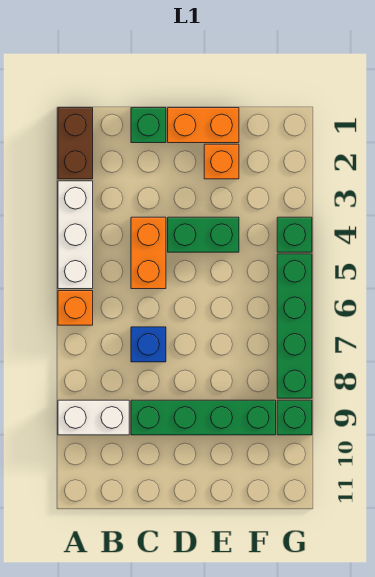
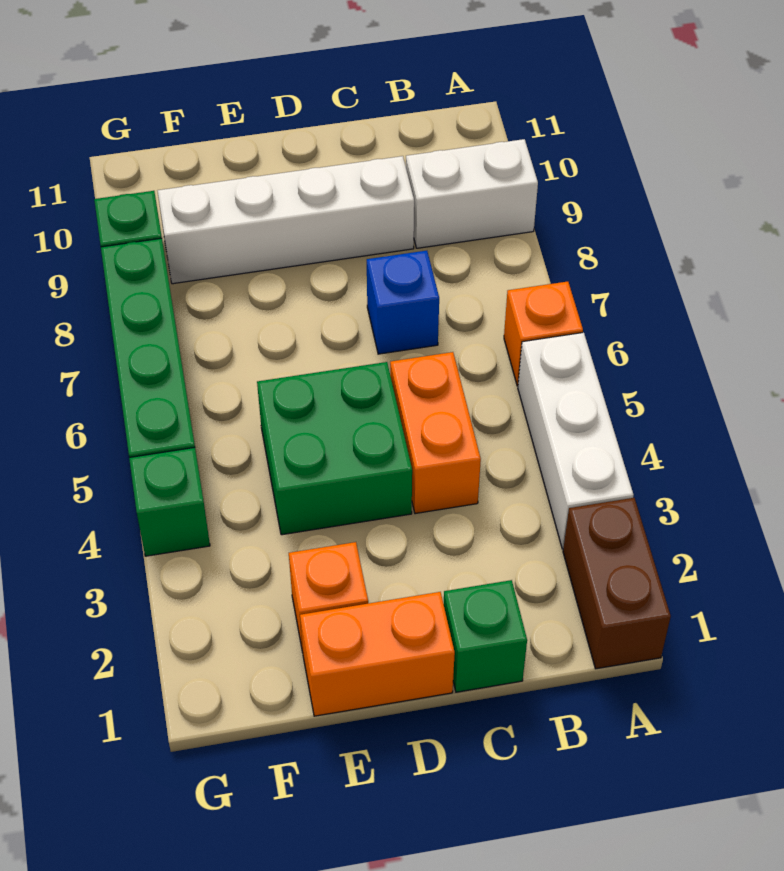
green 1x4 brick [131,400,276,435] -> white 1x4 brick [158,156,414,284]
green 1x2 brick [168,217,239,252] -> green 2x2 brick [257,362,412,535]

